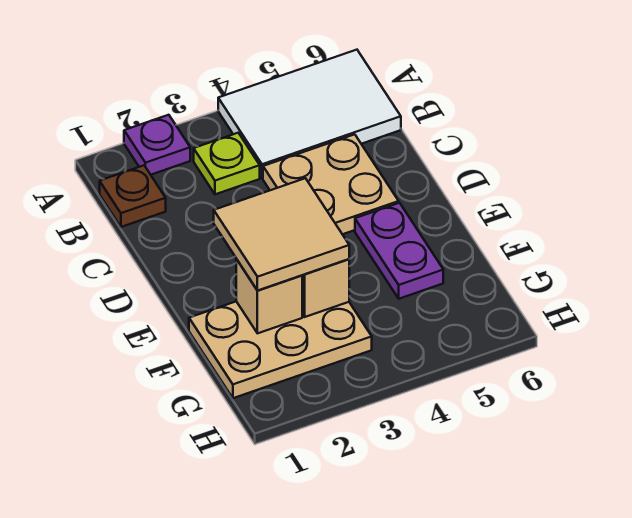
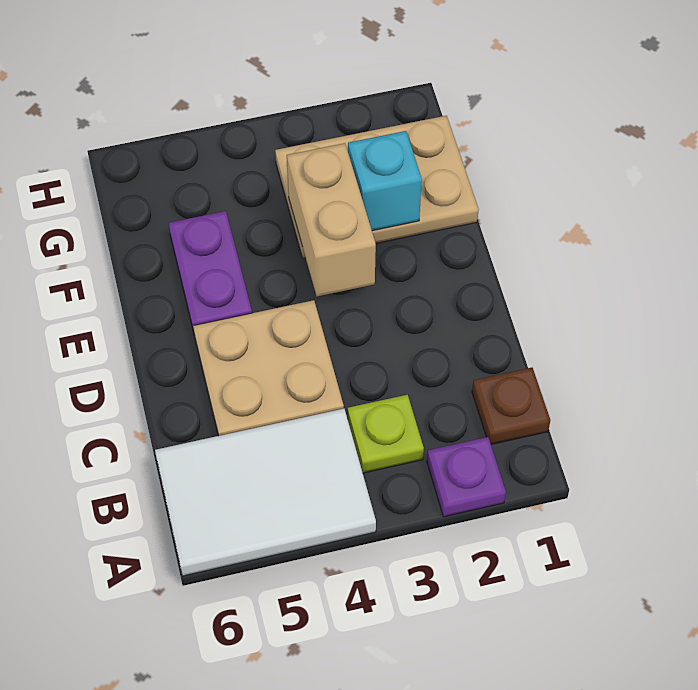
tan 2x2 tile [214,178,349,291] -> none
tan 1x1 brick [236,259,302,333] -> cyan 1x1 brick [348,131,422,231]

